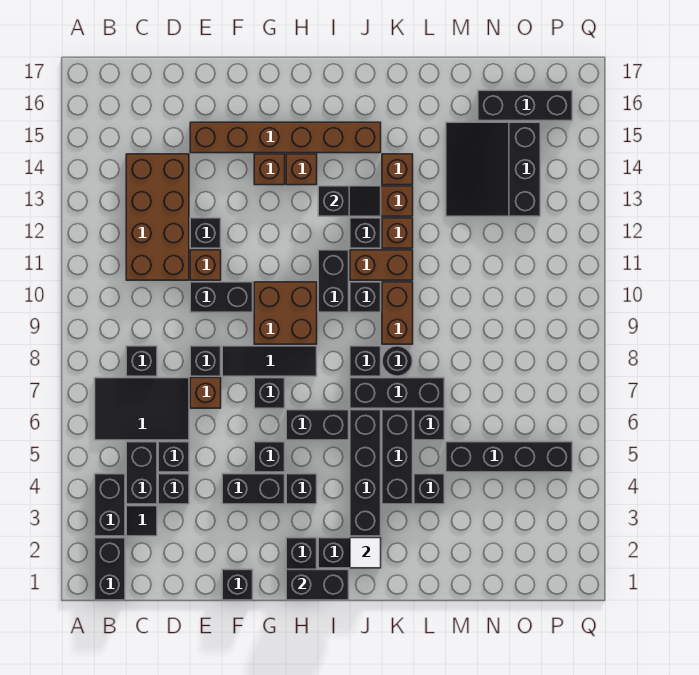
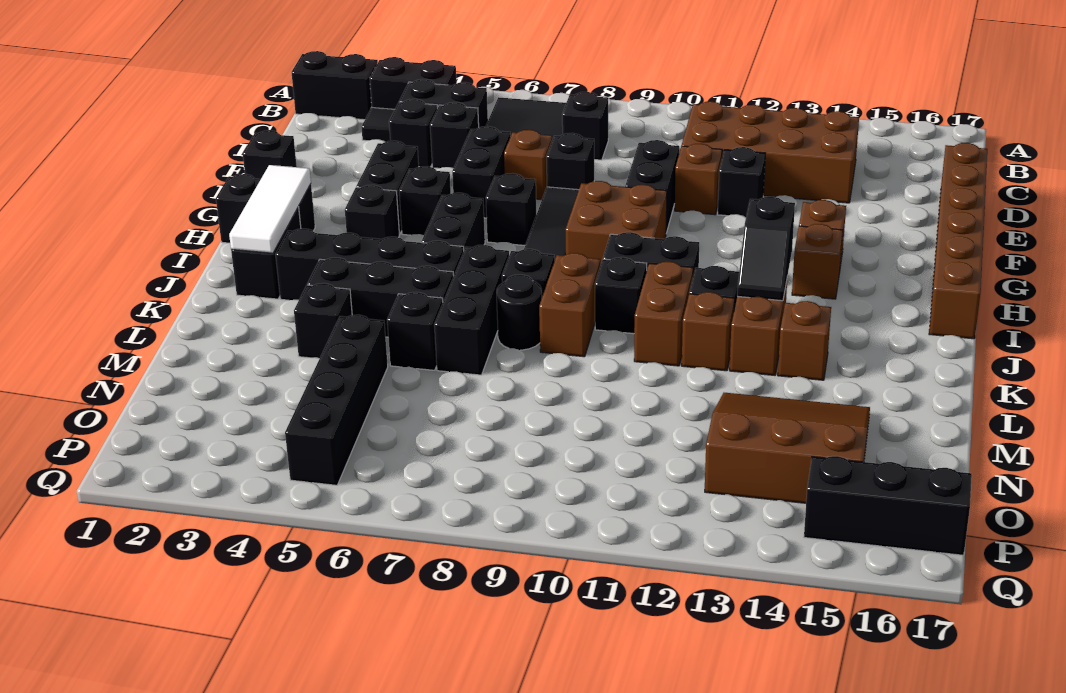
brown 1x6 brick [190,122,381,153] -> brown 1x6 brick moved to [929,143,987,339]
black 1x2 brick [286,569,349,600] -> black 1x2 brick moved to [452,126,510,218]
white 1x1 tile [350,538,381,568] -> white 1x3 tile [229,165,311,253]
brown 1x2 brick [382,282,413,344] -> brown 1x2 brick turned to [539,253,600,357]
black 3x3 slope [446,122,540,216] -> brown 3x3 slope [705,393,870,503]
black 1x3 brick [478,90,572,121] -> black 1x3 brick turned to [804,456,972,555]

